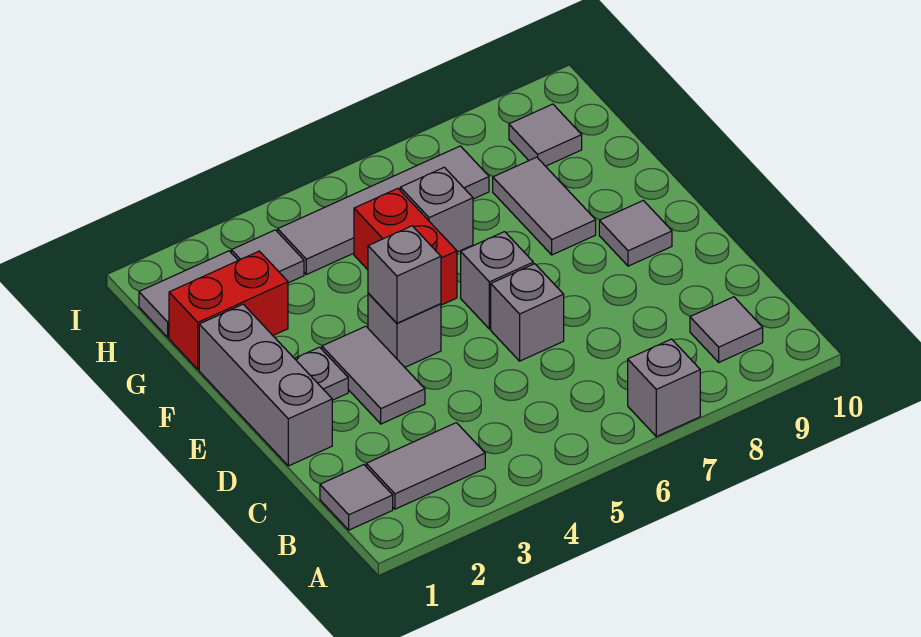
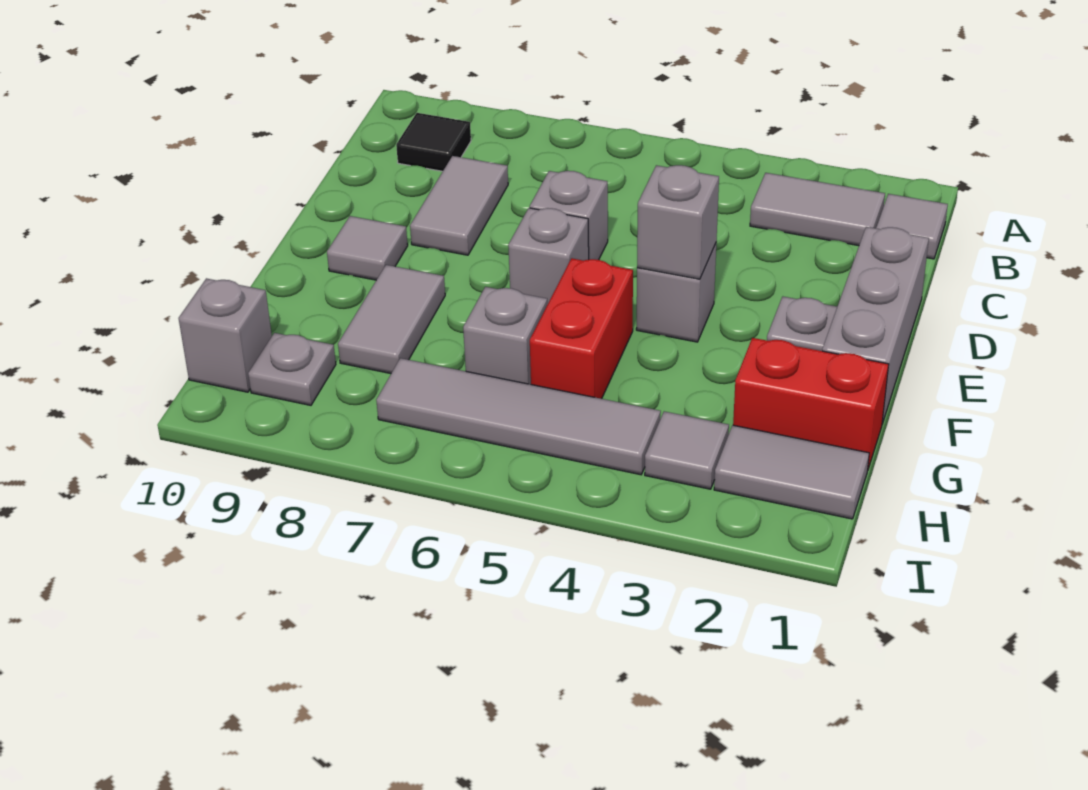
grey 1x1 brick [628,339,700,437] -> grey 1x1 brick moved to [179,278,272,392]
grey 1x1 tile [690,297,763,362] -> black 1x1 tile [396,113,471,171]
grey 1x2 tile [322,326,425,424] -> grey 1x2 tile moved to [410,156,508,255]
grey 1x1 tile [509,104,582,166] -> grey 1x1 plate [248,333,336,405]

